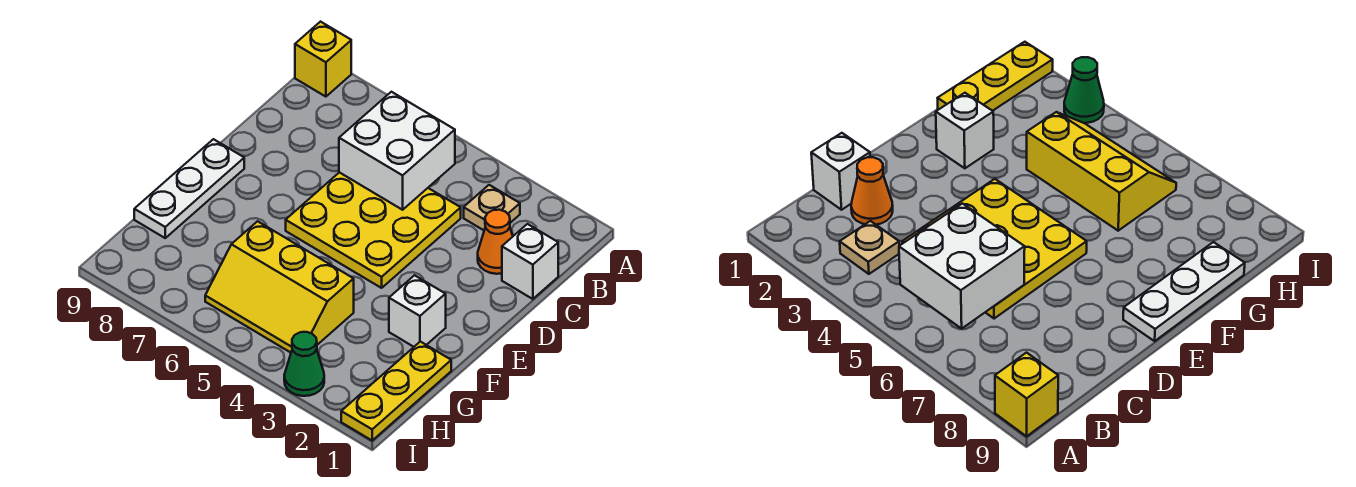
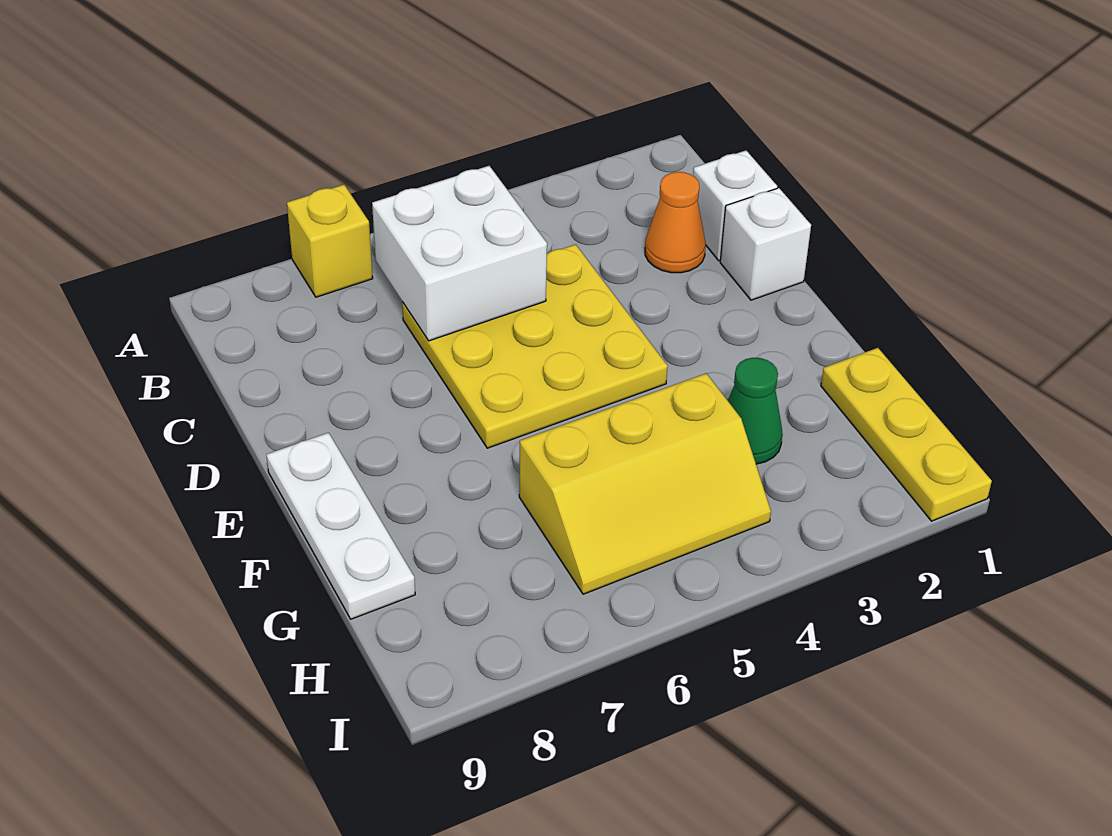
yellow 1x1 brick [295,22,351,97] -> yellow 1x1 brick moved to [287,185,373,297]
tan 1x1 plate [464,185,520,230] -> none
white 1x1 brick [389,275,446,347] -> white 1x1 brick moved to [720,188,811,300]
green 1x1 cone [284,332,324,396] -> green 1x1 cone moved to [728,358,783,464]

